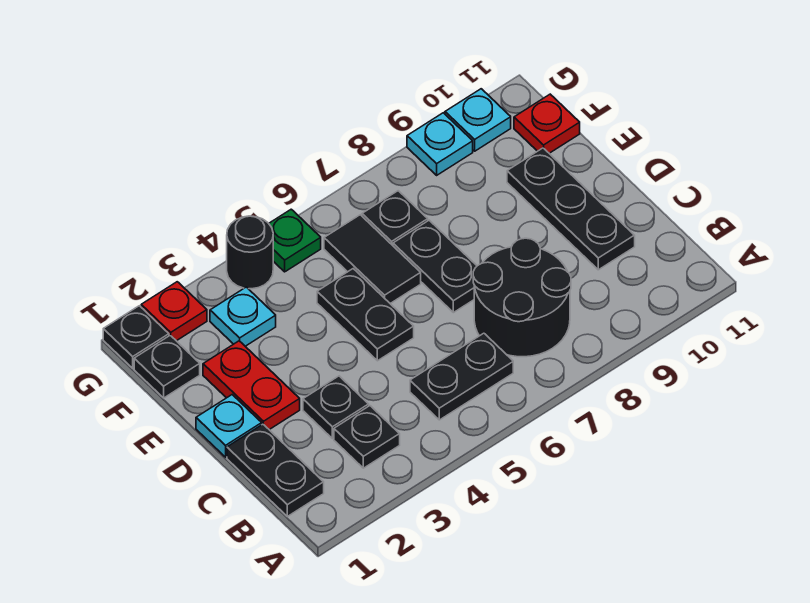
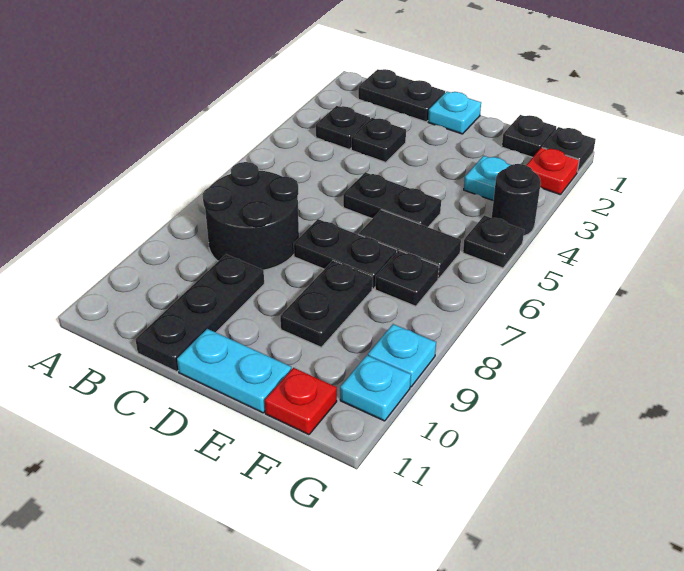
black 1x2 plate [410,333,513,420] -> black 1x2 plate moved to [280,261,372,347]
black 1x3 plate [507,148,635,270] -> black 1x3 plate turned to [135,255,264,372]
red 1x2 plate [203,341,300,430] -> none
none -> cyan 1x2 plate [177,329,291,413]
green 1x1 plate [269,209,321,272] -> black 1x1 plate [463,215,524,268]

